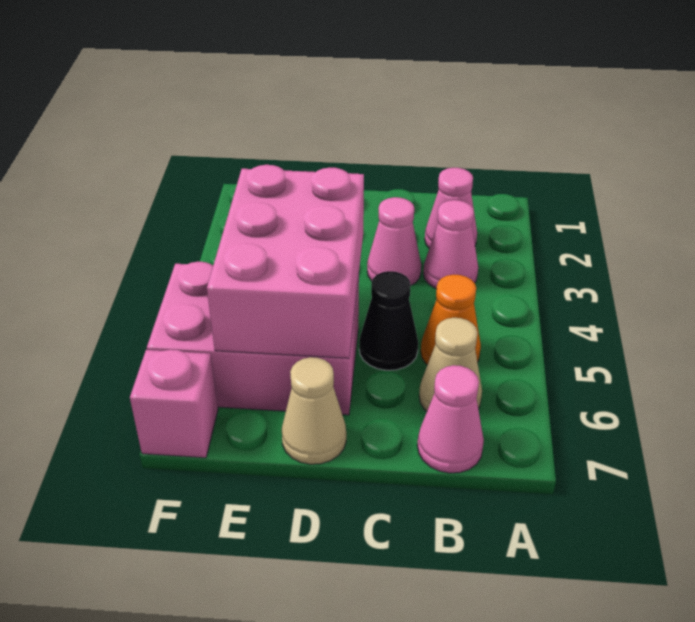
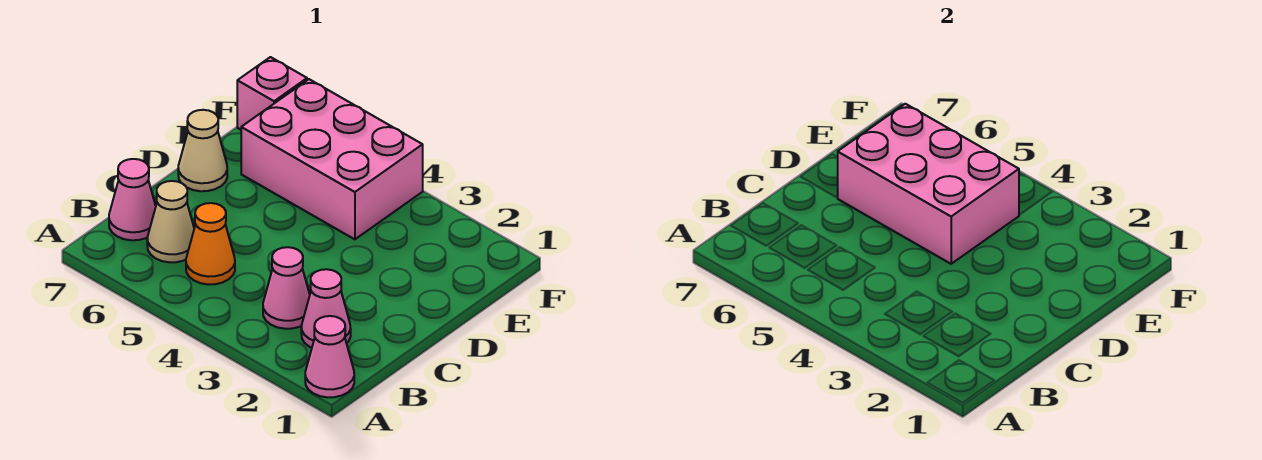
pink 1x1 cone [367,197,421,285] -> pink 1x1 cone moved to [305,316,354,397]
black 1x1 cone [359,271,418,370] -> none
pink 2x3 brick [147,262,359,415] -> pink 2x3 brick turned to [241,79,423,239]

